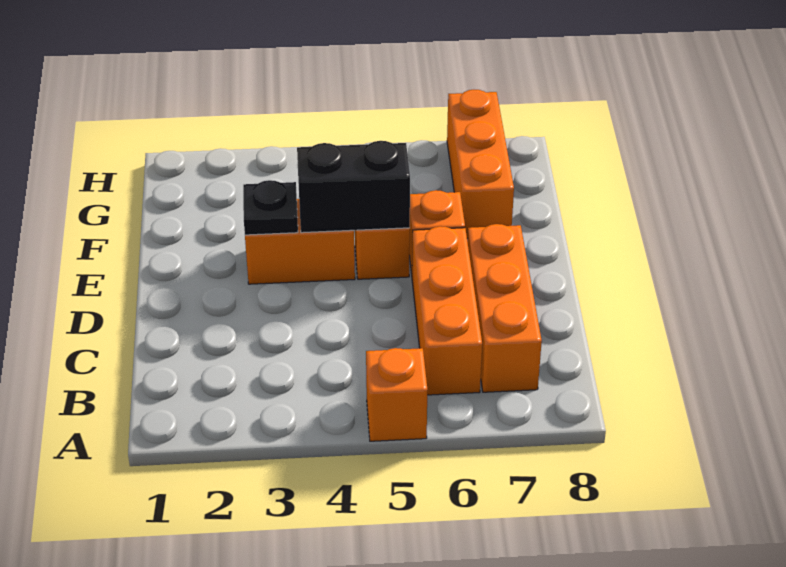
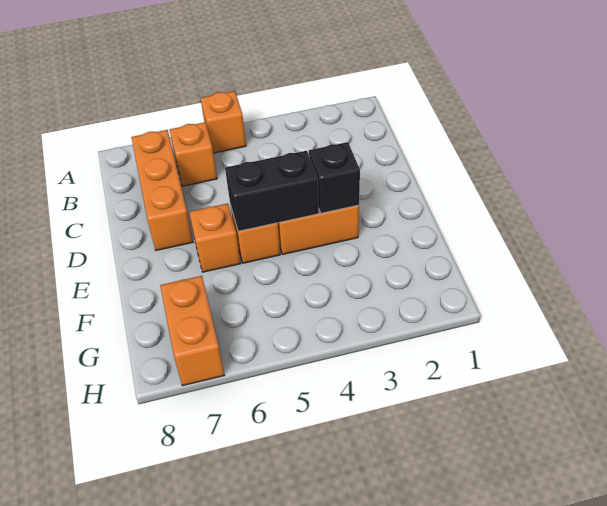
orange 1x3 brick [412,226,482,395] -> orange 1x1 brick [170,122,217,186]
black 1x1 plate [243,180,298,235] -> black 1x1 brick [309,142,360,213]
orange 1x3 brick [447,90,514,238] -> orange 1x2 brick [160,276,224,386]

